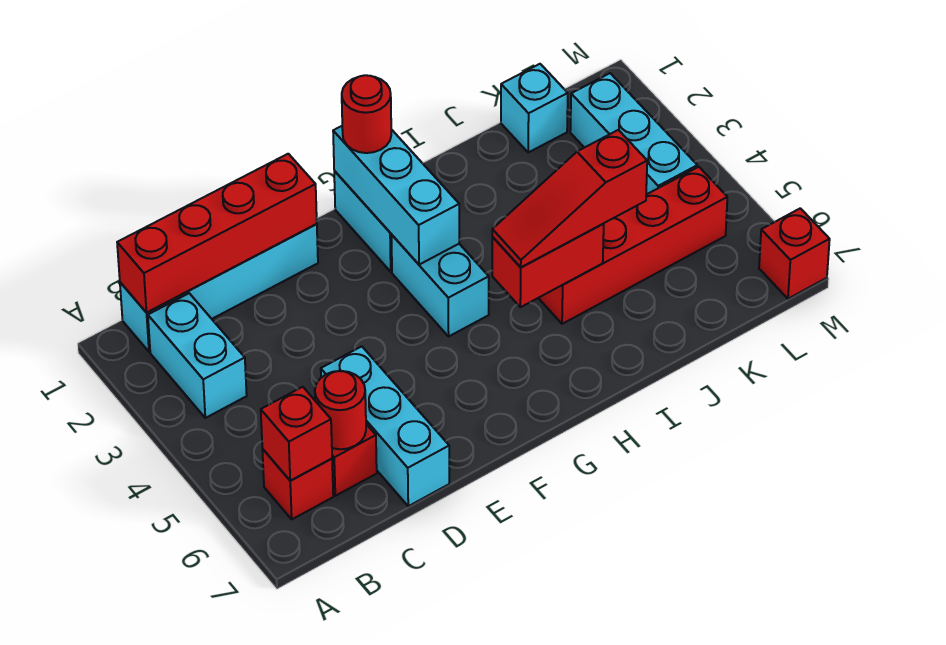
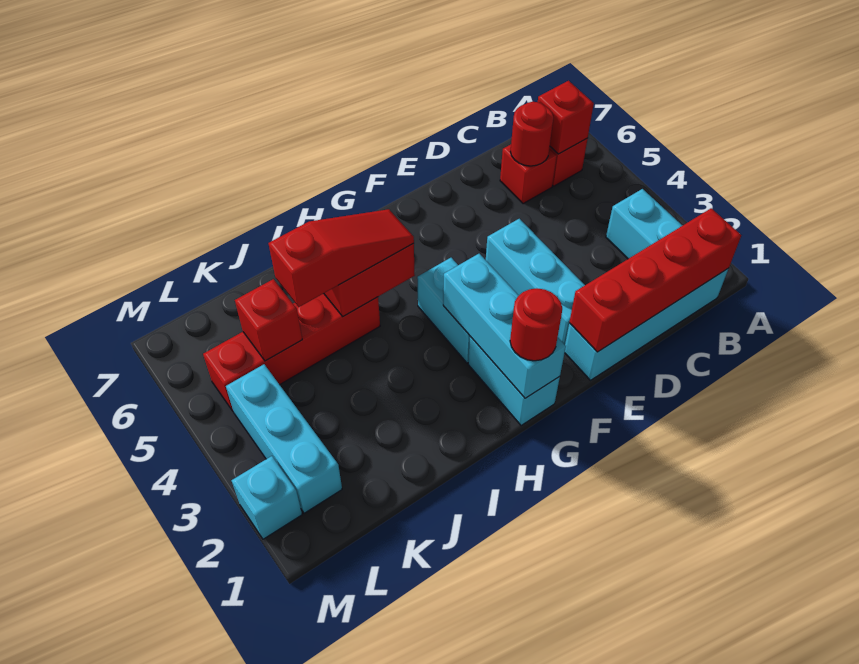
cyan 1x3 brick [321,346,449,506] -> cyan 1x3 brick moved to [486,219,585,345]
cyan 1x1 brick [501,64,568,152] -> cyan 1x1 brick moved to [231,456,302,539]
red 1x1 brick [759,208,830,299] -> red 1x1 brick moved to [235,279,302,361]

